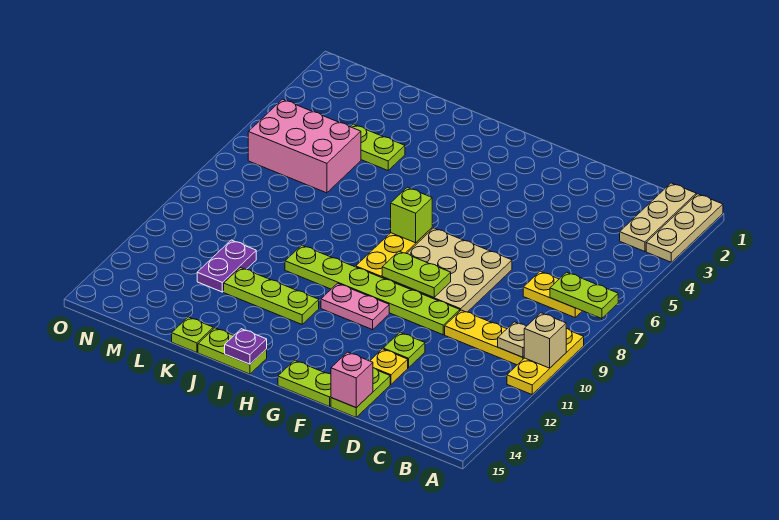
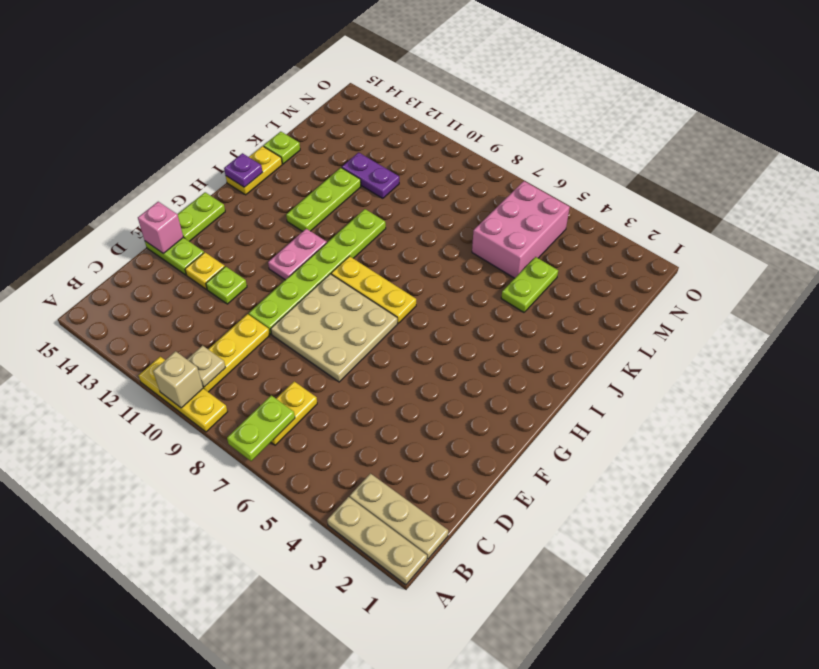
lime 1x2 plate [382,251,451,297] -> none
lime 1x1 brick [391,187,432,243] -> none
lime 1x2 plate [198,328,267,374] -> yellow 1x2 plate [226,146,282,195]

